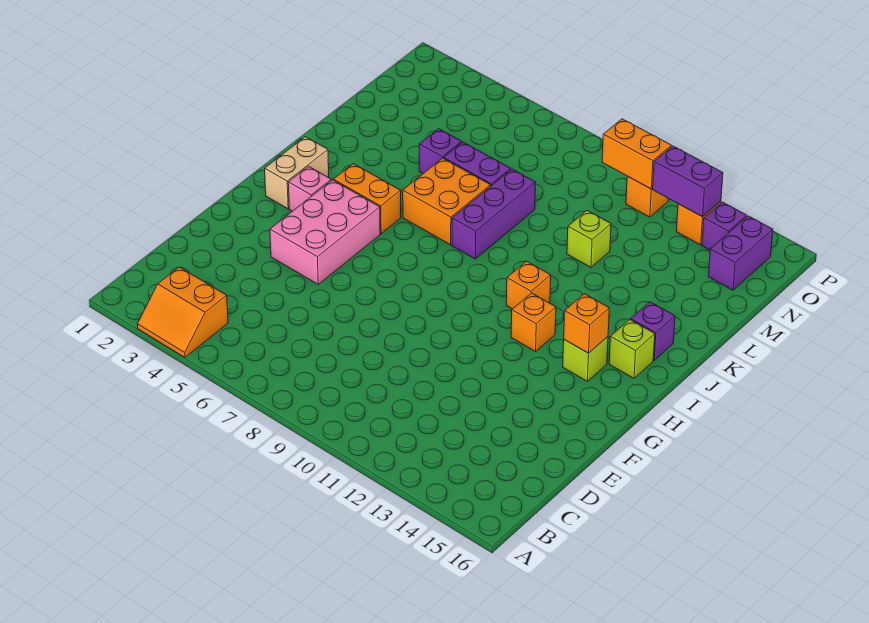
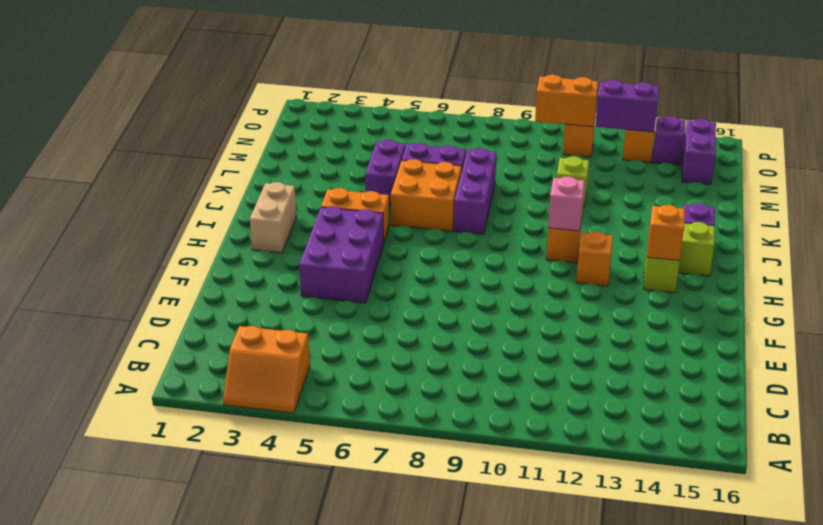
pink 2x3 brick [270,180,380,284] -> purple 2x3 brick [299,206,384,303]
pink 1x1 brick [288,166,331,211] -> pink 1x1 brick moved to [548,177,585,231]
purple 1x1 brick [419,129,462,173] -> purple 1x2 brick [365,140,405,207]

